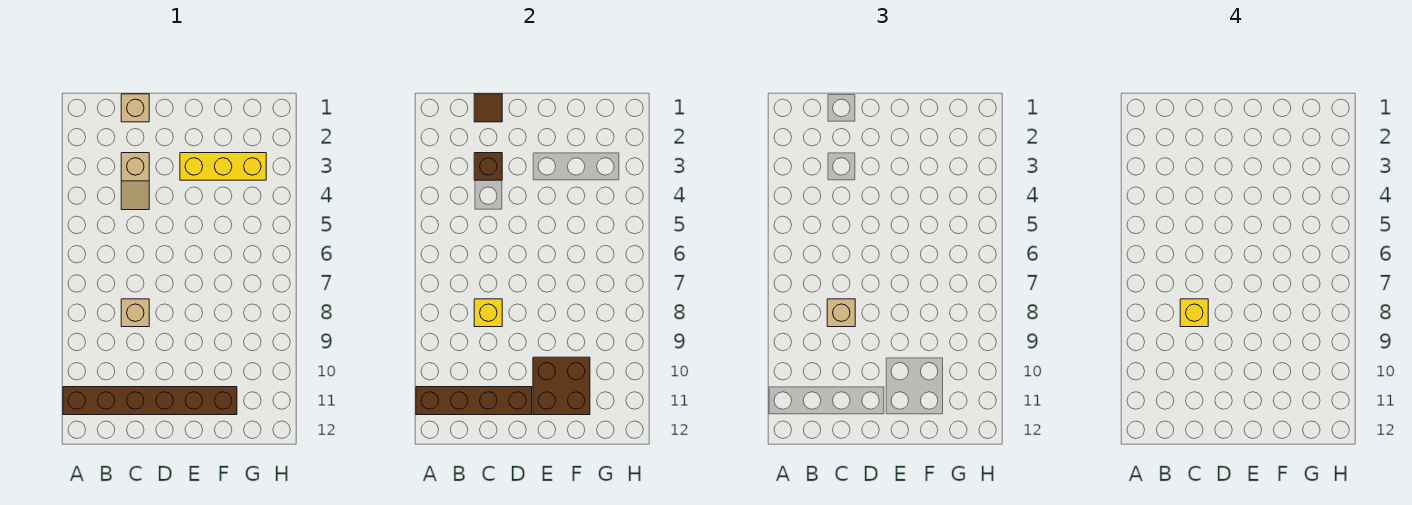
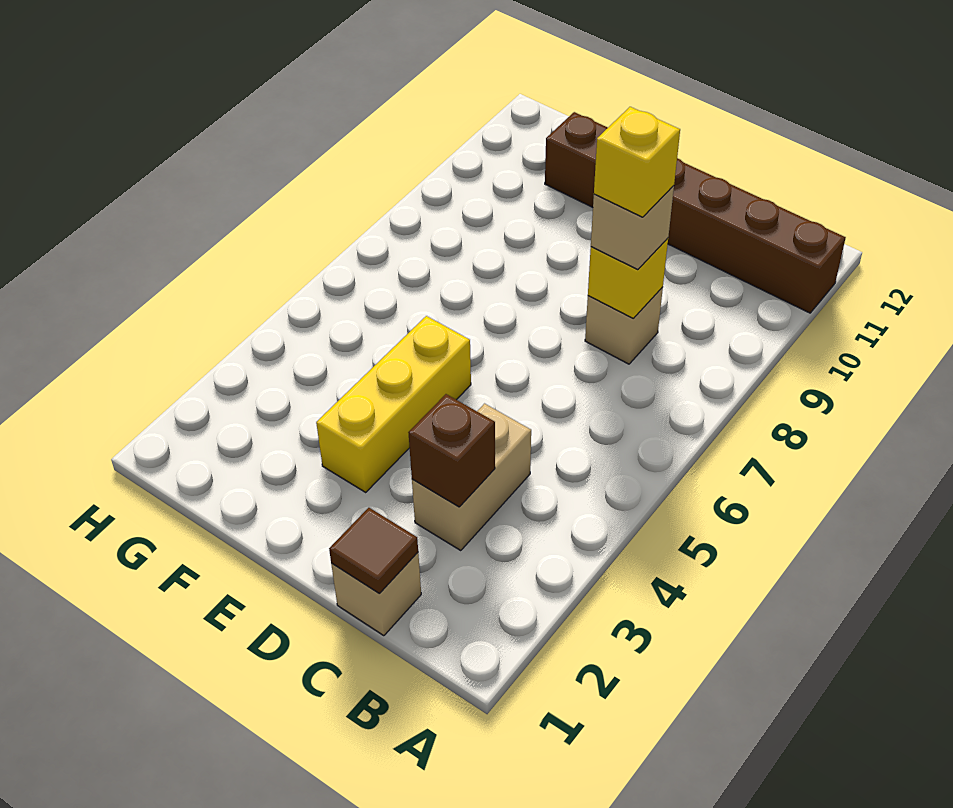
brown 1x4 brick [416,387,532,415] -> none
tan 1x2 slope [121,153,149,210] -> tan 1x2 brick [412,404,531,551]
yellow 1x3 brick [180,153,266,180] -> yellow 1x3 brick turned to [316,316,471,492]
brown 2x2 brick [533,357,590,415] -> none

